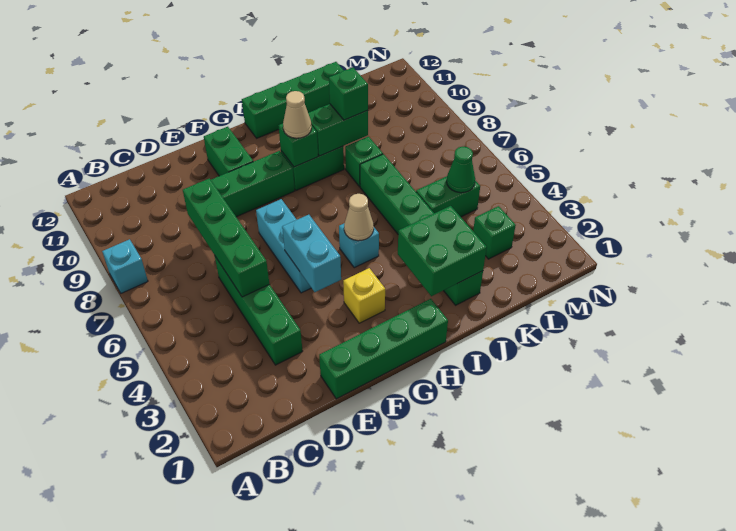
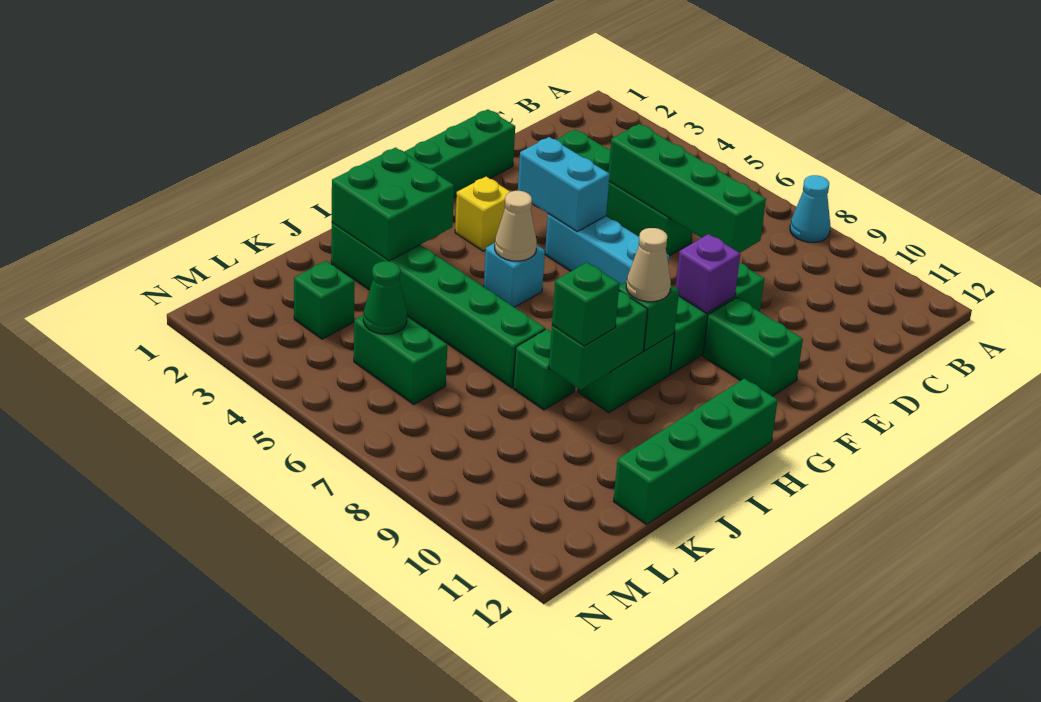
cyan 1x1 brick [102,239,148,293] -> cyan 1x1 cone [790,175,831,242]
none -> purple 1x1 brick [676,234,740,313]
green 1x2 brick [416,176,480,217] -> green 1x2 brick turned to [354,315,447,405]

